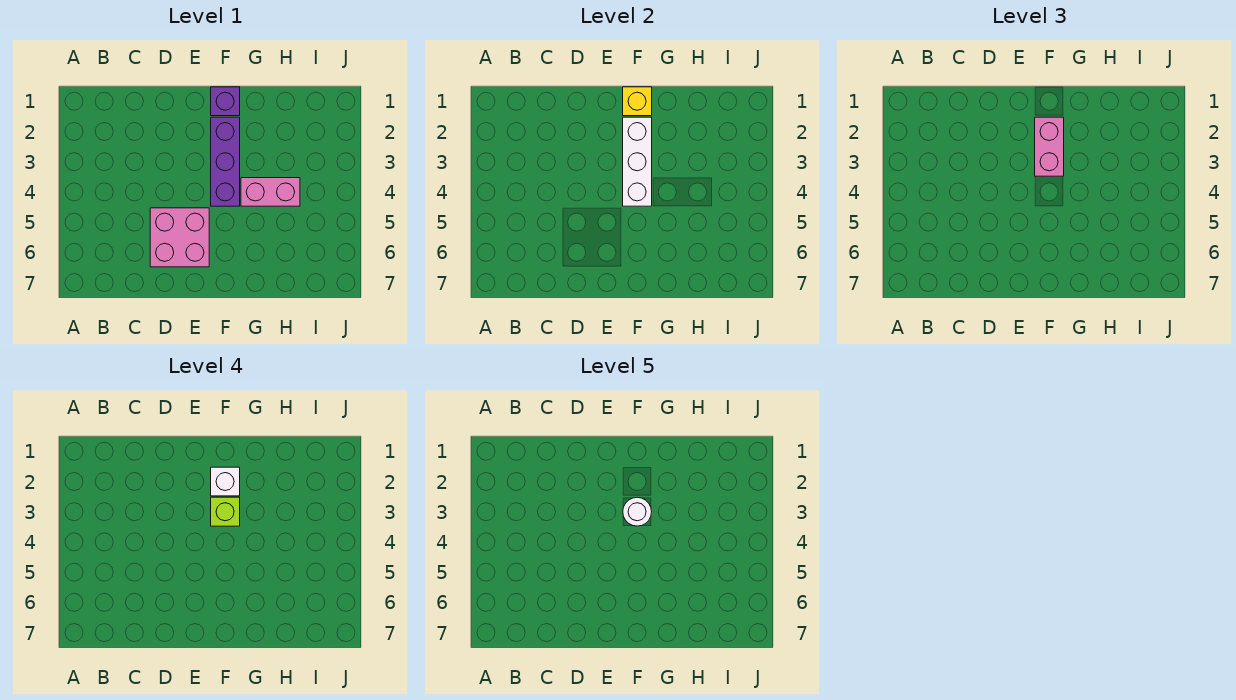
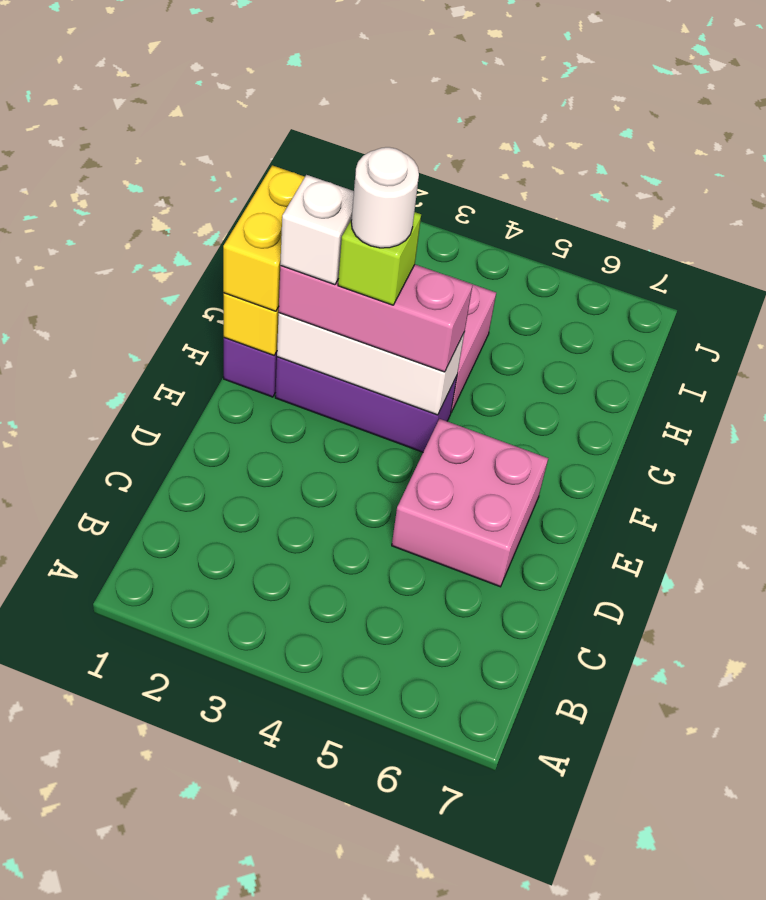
none -> yellow 1x2 brick [223,165,305,311]
pink 1x2 brick [1035,117,1064,176] -> pink 1x3 brick [279,265,473,372]

